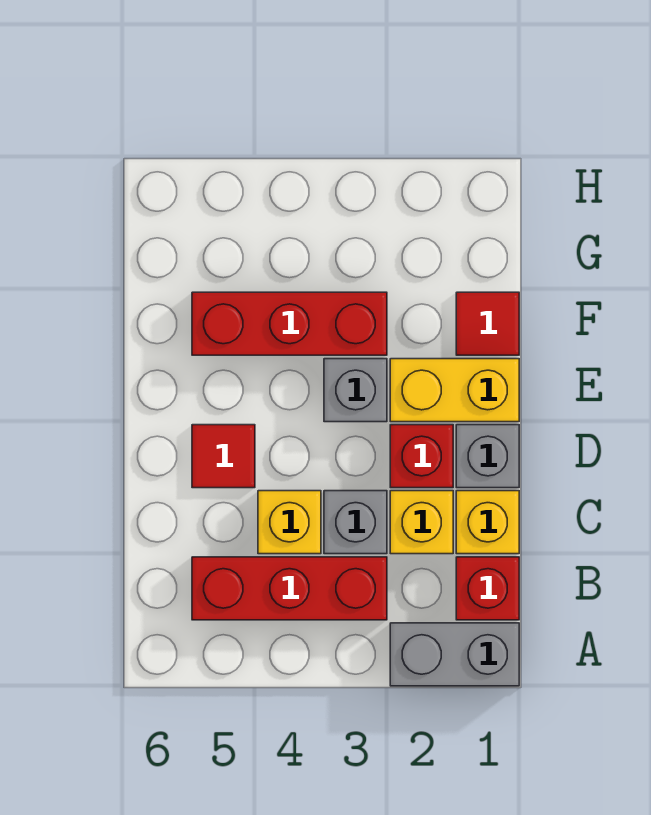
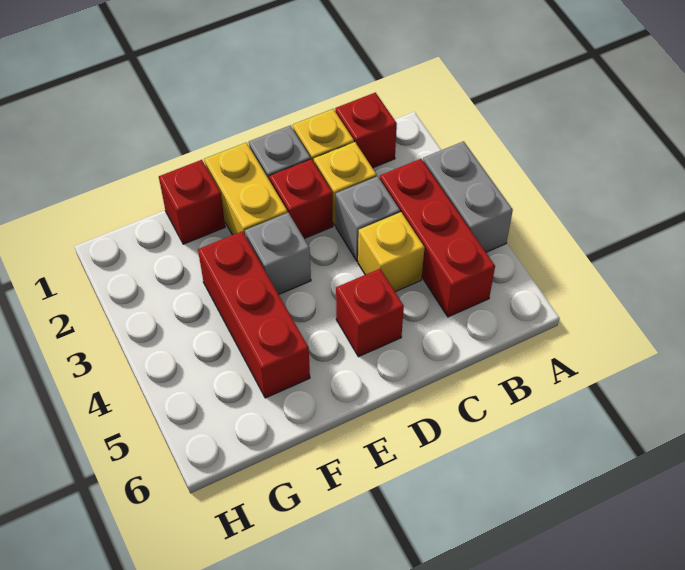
grey 1x2 brick [390,623,519,686] -> grey 1x2 brick moved to [423,141,513,252]
red 1x1 tile [192,425,255,488] -> red 1x1 brick [336,269,404,357]
red 1x1 tile [456,292,519,355] -> red 1x1 brick [159,160,225,244]

